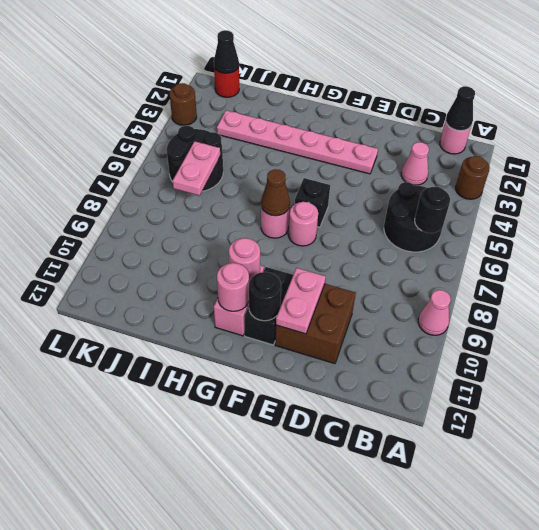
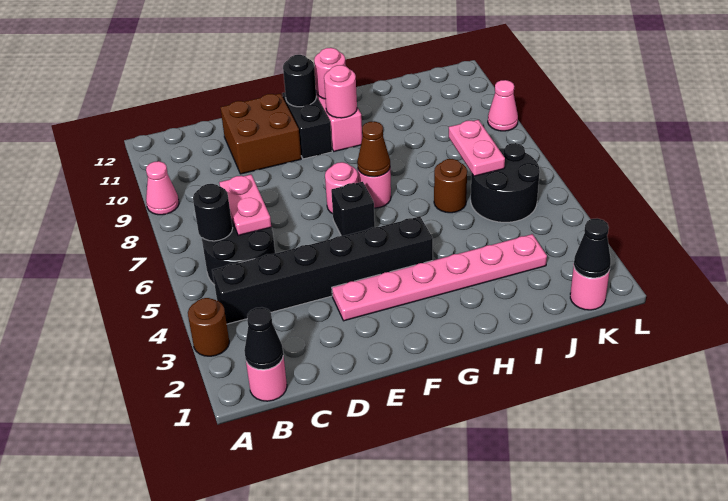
none -> black 1x6 brick [212,217,433,324]
pink 1x1 cone [401,142,429,185] -> pink 1x1 cone moved to [488,80,518,131]
pink 1x2 plate [276,268,326,334] -> pink 1x2 plate moved to [219,175,271,235]
red 1x1 round brick [214,67,239,97] -> pink 1x1 round brick [570,266,610,310]
brown 1x1 round brick [169,83,197,125] -> brown 1x1 round brick moved to [434,159,467,213]

